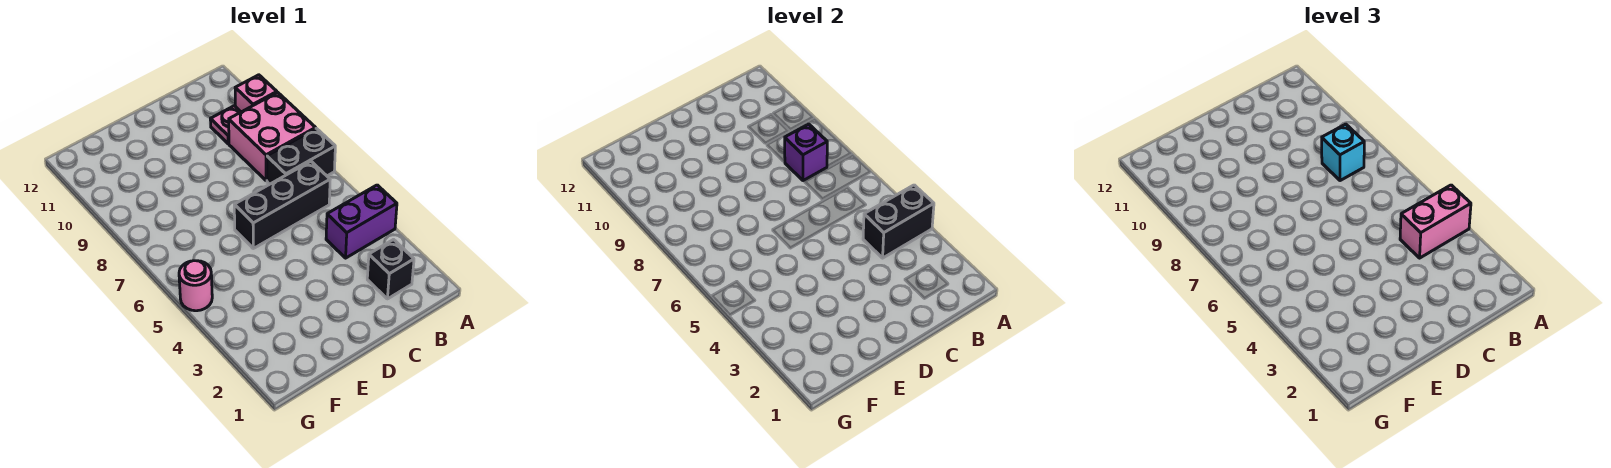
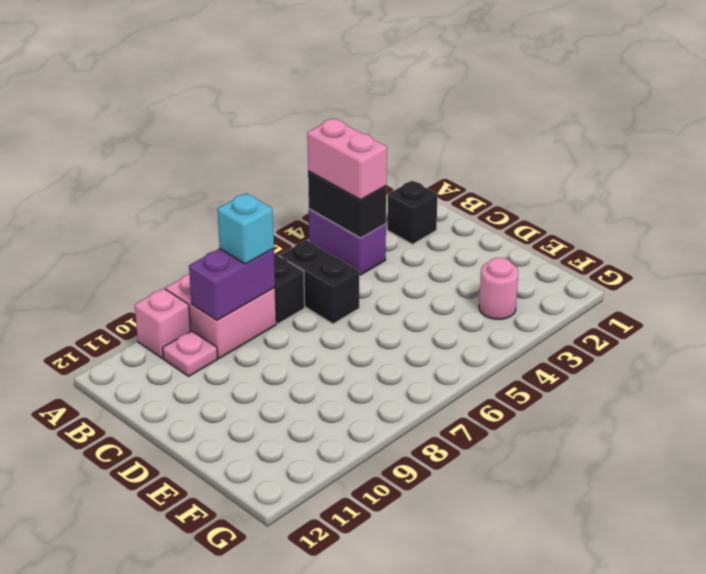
black 1x3 brick [234,161,330,248] -> black 1x2 brick [280,240,359,324]
purple 1x1 brick [785,124,827,181] -> purple 1x2 brick [189,249,275,320]
pink 1x1 round brick [179,261,212,311] -> pink 1x1 round brick moved to [479,258,518,319]

